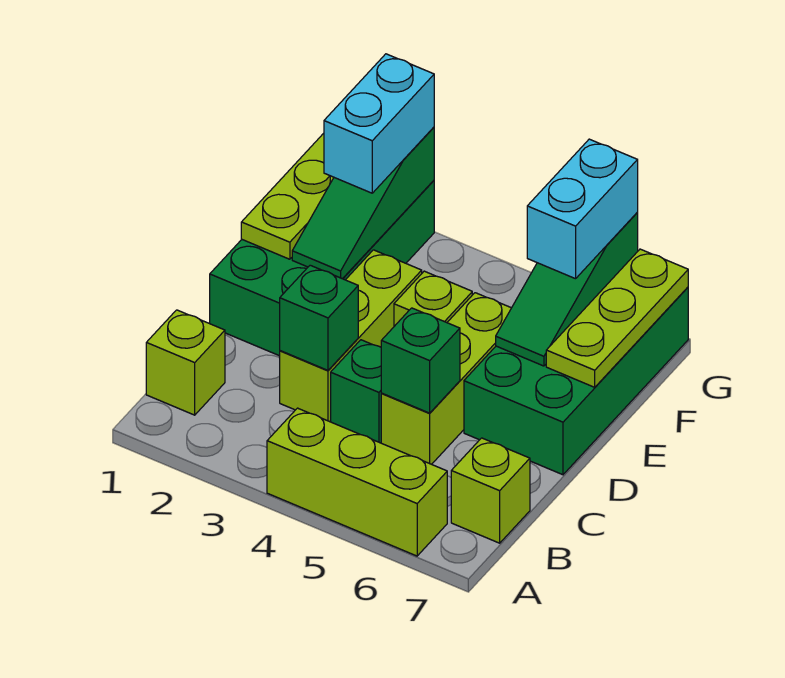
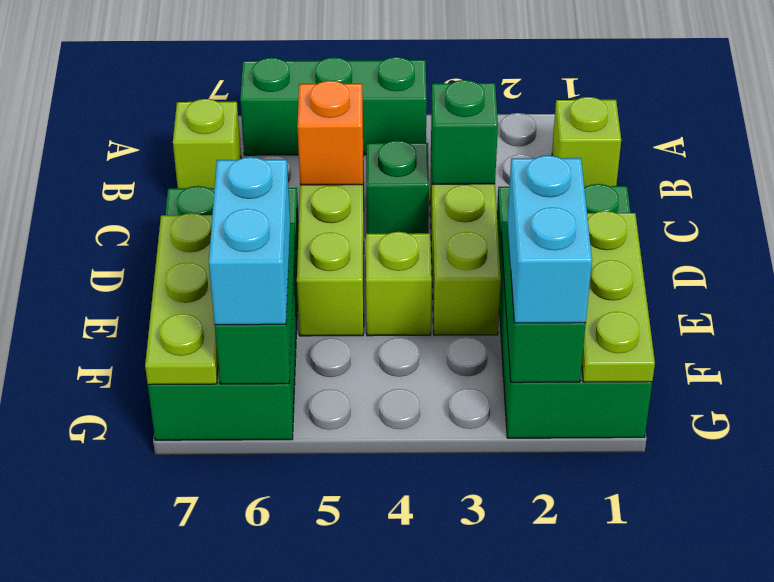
lime 1x3 brick [267,408,447,556] -> green 1x3 brick [240,57,427,155]
green 1x1 brick [381,308,460,413] -> orange 1x1 brick [297,81,363,185]

